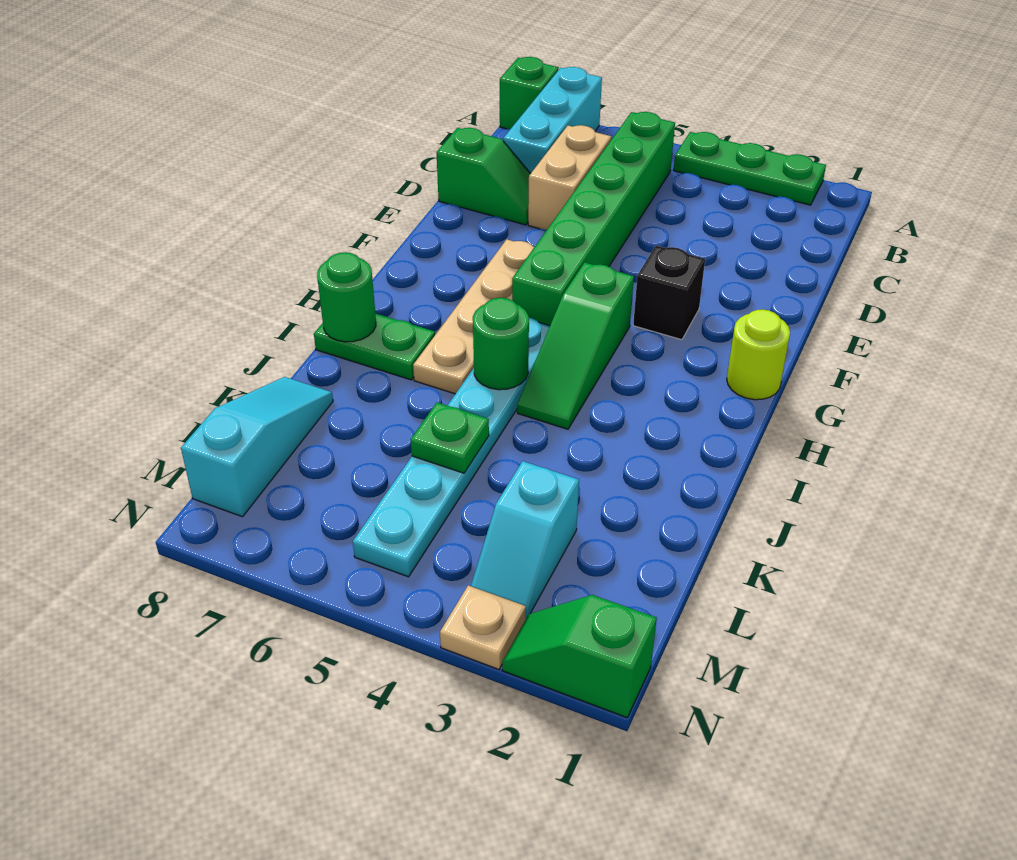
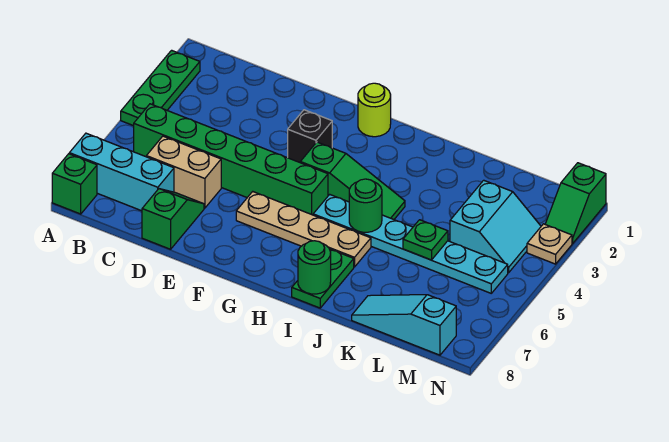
cyan 1x2 slope [471,461,579,618] -> cyan 2x2 slope [450,180,541,273]

